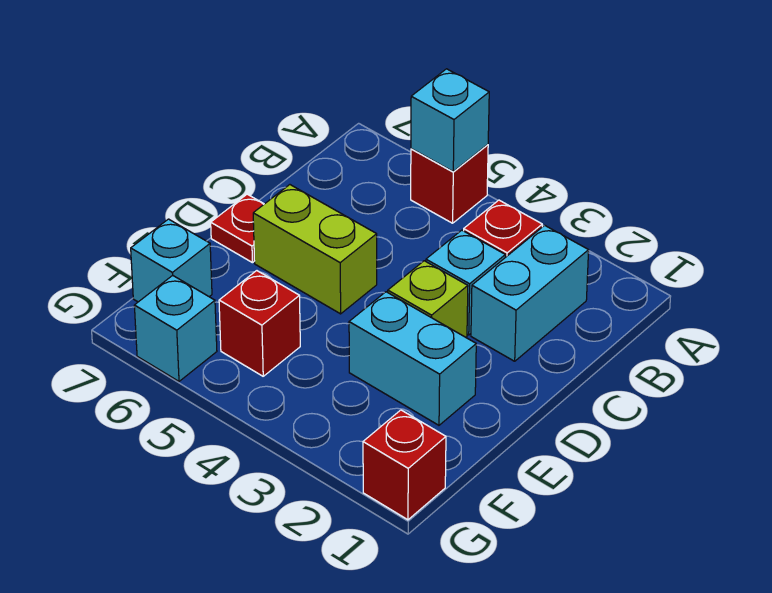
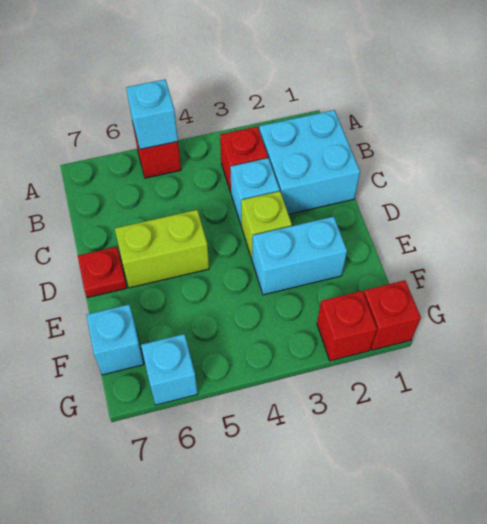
cyan 1x2 brick [471,225,589,361] -> cyan 2x2 brick [259,110,360,214]
red 1x1 brick [219,271,300,376] -> red 1x1 brick moved to [317,291,377,361]

